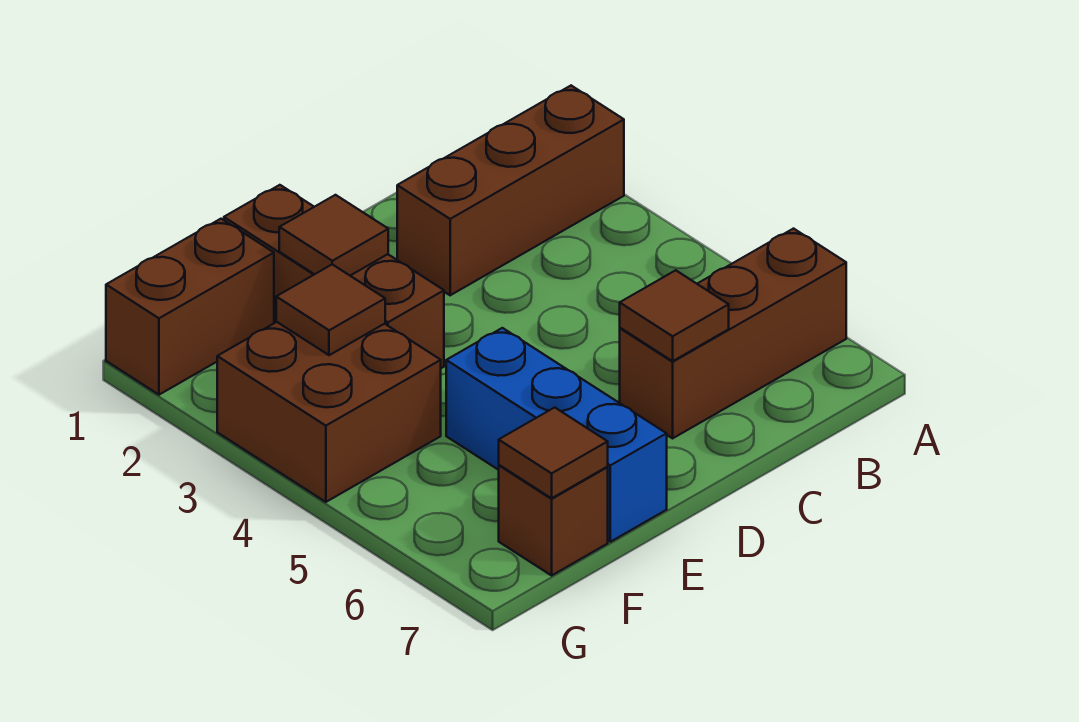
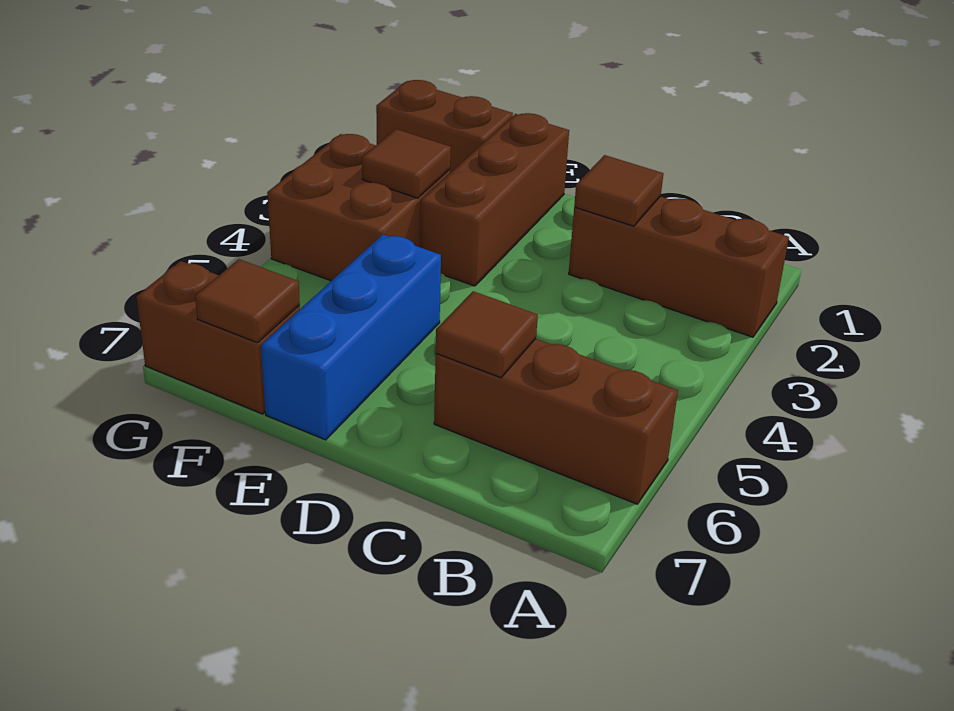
brown 1x1 tile [279,195,388,276] -> brown 1x1 tile moved to [574,155,663,226]
brown 1x1 brick [499,465,608,575] -> brown 1x2 brick [136,261,300,414]

